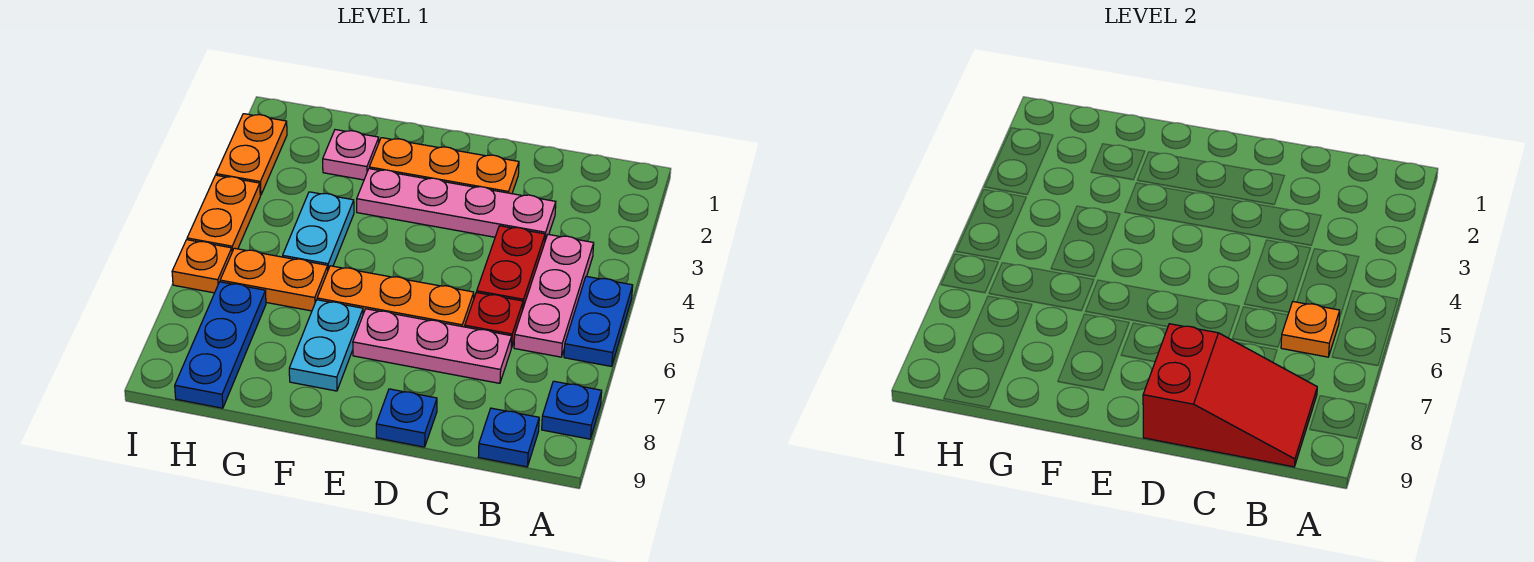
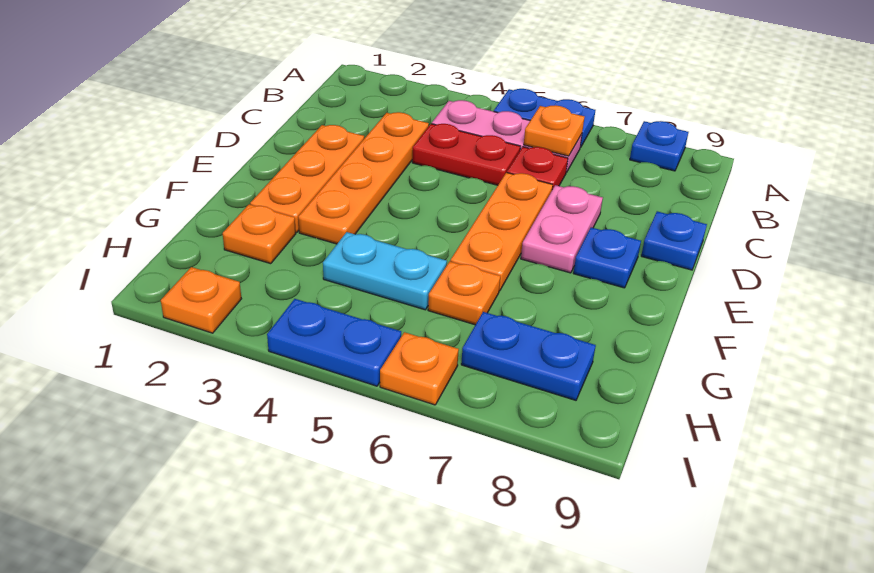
red 2x3 slope [1143,324,1317,467] -> none
blue 1x1 plate [478,408,539,467] -> blue 1x1 plate moved to [573,227,641,288]
pink 1x4 plate [357,169,556,240] -> orange 1x4 plate [298,112,429,244]
pink 1x3 plate [353,309,512,383] -> pink 1x2 plate [521,185,603,273]
cyan 1x2 plate [289,300,363,391] -> none
pink 1x1 plate [323,130,379,180] -> orange 1x1 plate [223,204,296,264]
orange 1x2 plate [220,248,328,311] -> orange 1x1 plate [428,261,500,325]
blue 1x3 plate [175,282,266,408] -> blue 1x2 plate [461,312,596,400]
orange 1x2 plate [216,114,287,195] -> orange 1x1 plate [161,267,241,333]
orange 1x2 plate [187,175,260,252] -> blue 1x2 plate [267,299,401,386]

